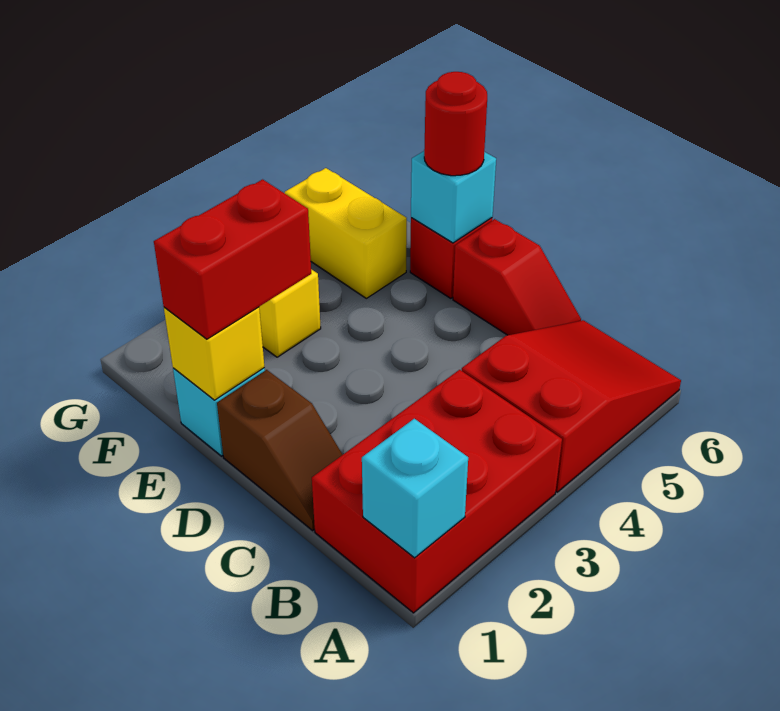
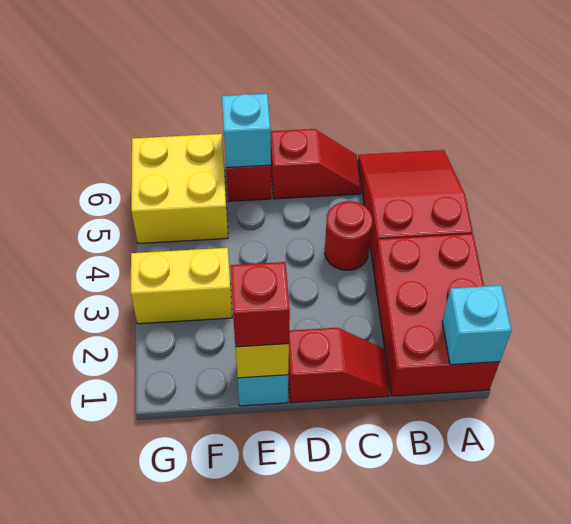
brown 1x2 slope [217,370,343,530] -> red 1x2 slope [288,328,390,403]
red 1x2 brick [154,179,311,339] -> red 1x1 brick [231,262,290,347]
red 1x1 round brick [424,72,487,176] -> red 1x1 round brick moved to [325,201,373,270]
yellow 1x2 brick [285,168,407,298] -> yellow 2x2 brick [131,134,228,244]

